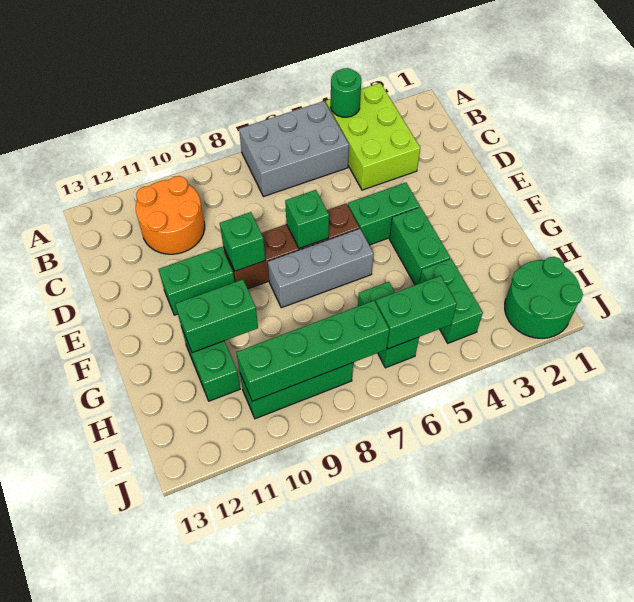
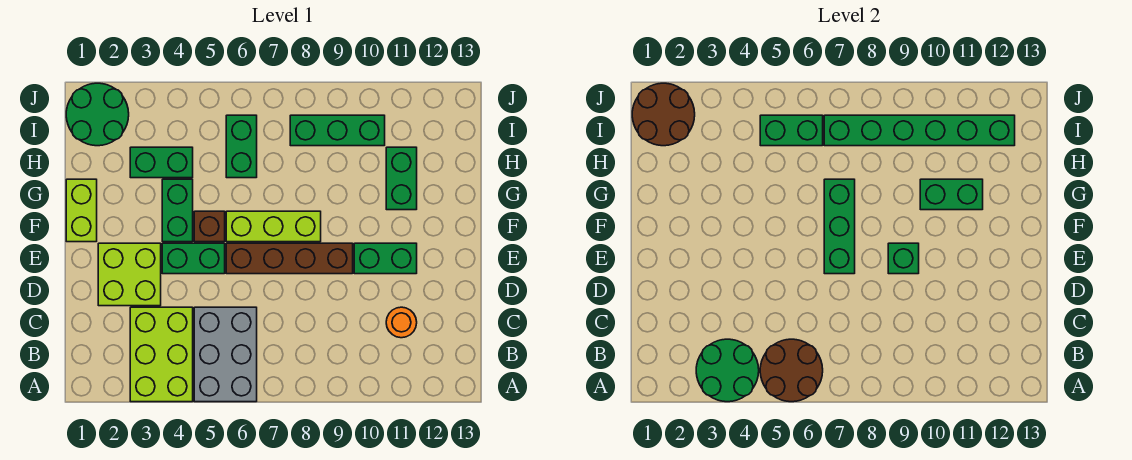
green 1x1 round brick [331,68,361,117] -> green 2x2 round brick [696,339,759,402]
grey 2x3 brick [239,101,349,197] -> grey 2x3 brick turned to [194,307,257,402]
none -> brown 2x2 round brick [760,339,823,402]
orange 2x2 round brick [136,176,205,254] -> orange 1x1 round brick [386,307,417,338]
none -> lime 2x2 brick [98,243,161,306]
green 1x1 brick [285,190,329,249] -> green 1x3 brick [824,179,855,274]
none -> lime 1x2 brick [66,179,97,242]
none -> brown 1x1 brick [194,211,225,242]
grey 1x3 brick [268,229,374,308] -> lime 1x3 brick [226,211,321,242]
green 1x2 brick [419,259,483,343] -> green 1x2 brick turned to [130,147,193,178]
none -> brown 2x2 round brick [632,83,695,146]
green 1x4 brick [236,301,389,401] -> green 1x6 brick [824,115,1015,146]

